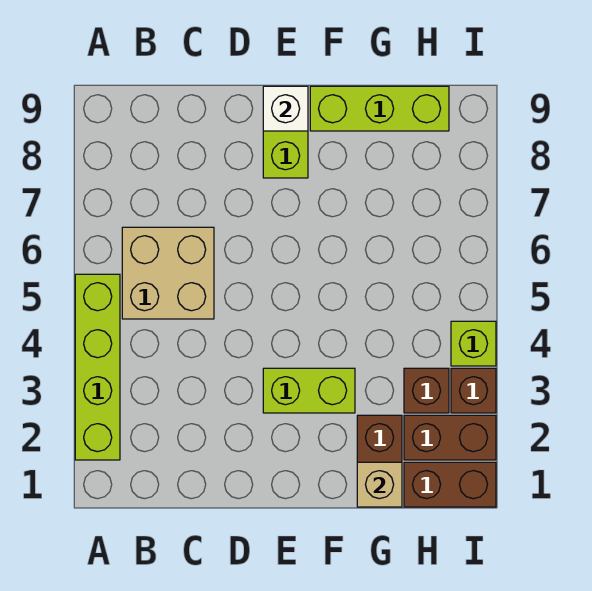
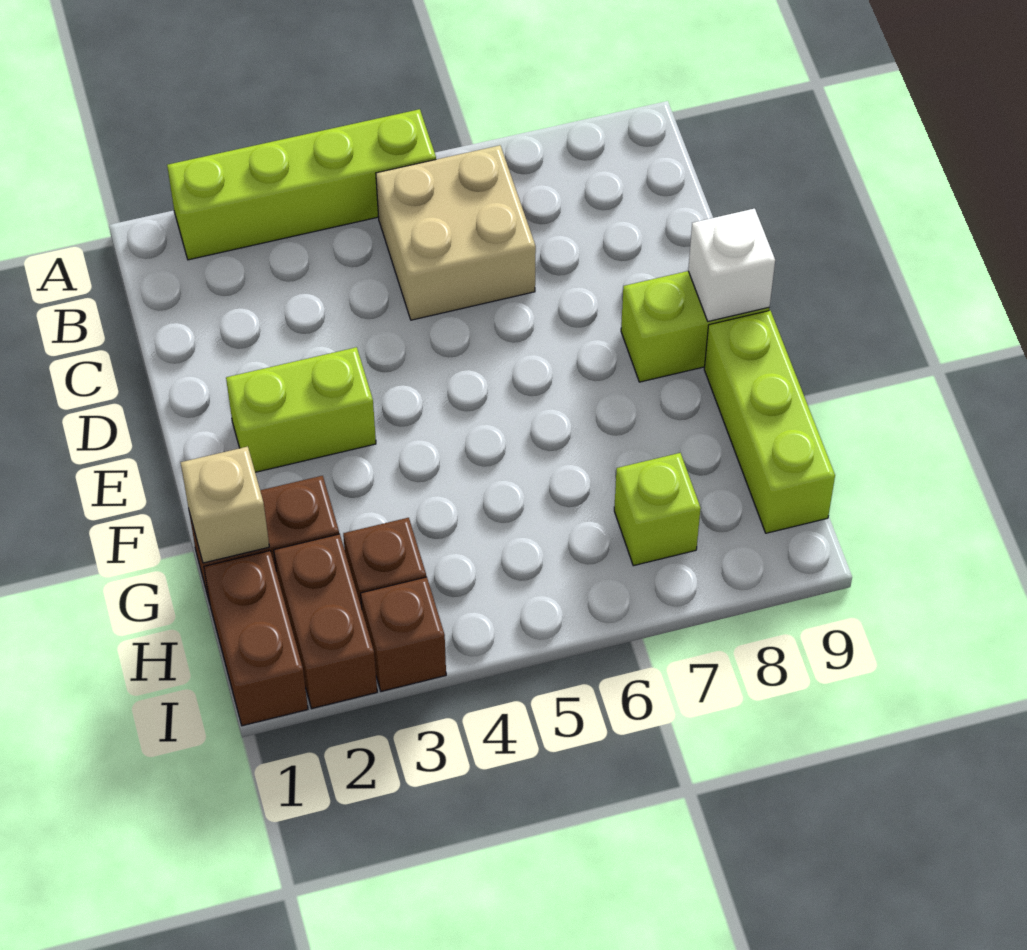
lime 1x2 brick [263,368,355,413] -> lime 1x2 brick turned to [226,347,376,472]
lime 1x1 brick [451,321,496,366] -> lime 1x1 brick moved to [614,453,701,566]

